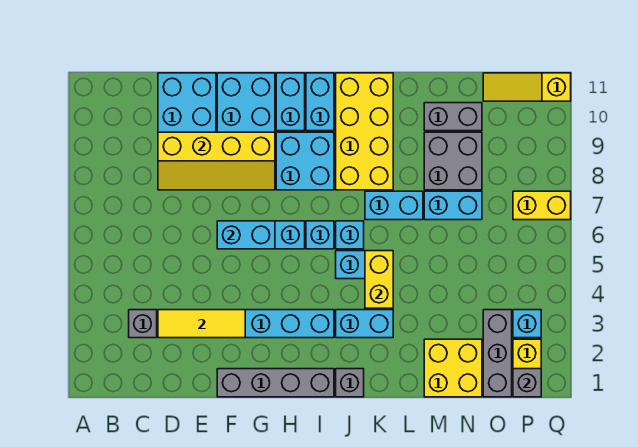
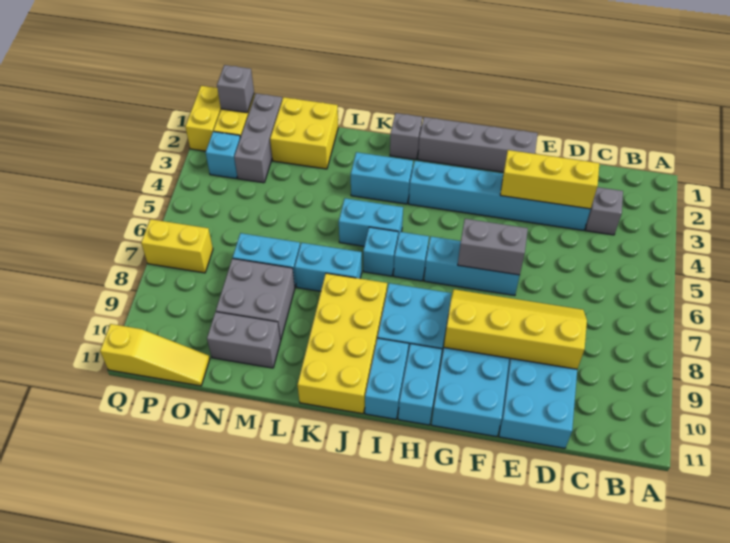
yellow 1x3 tile [158,310,245,338] -> yellow 1x3 brick [500,150,599,209]
cyan 1x2 brick [217,221,275,249] -> grey 1x2 brick [458,219,528,275]
yellow 1x2 brick [365,251,393,308] -> yellow 1x2 brick moved to [185,86,221,151]

